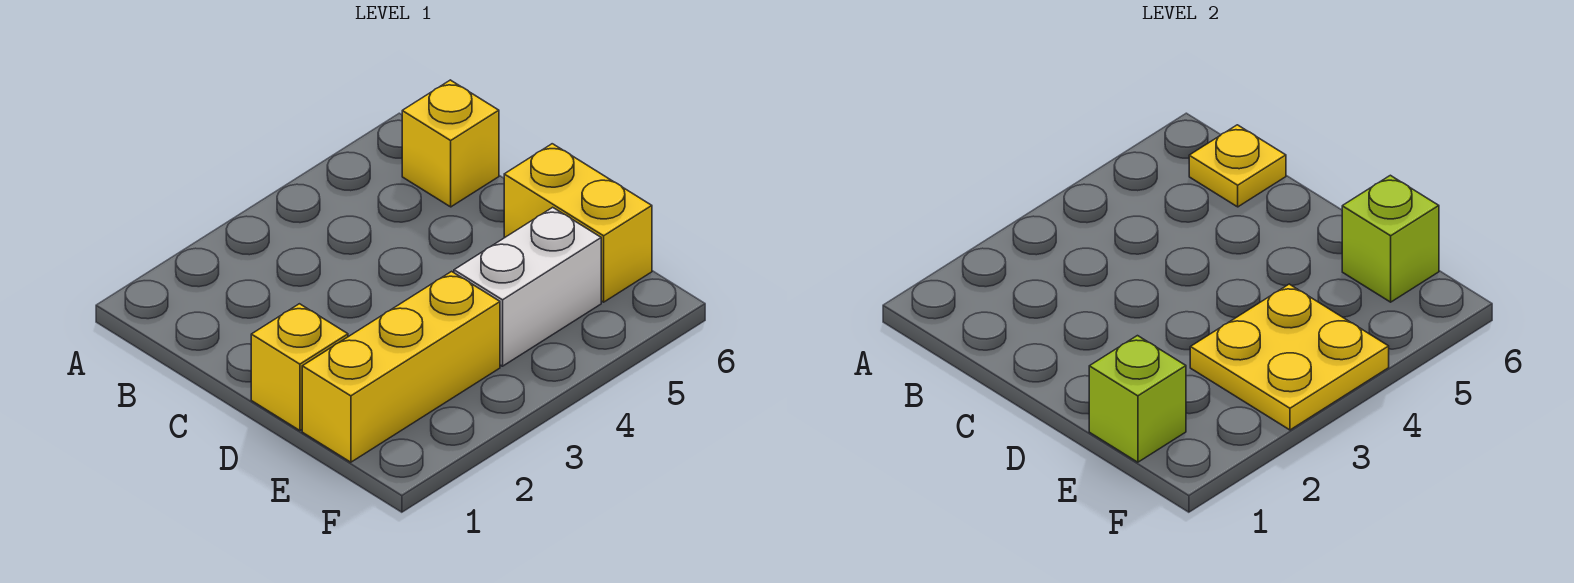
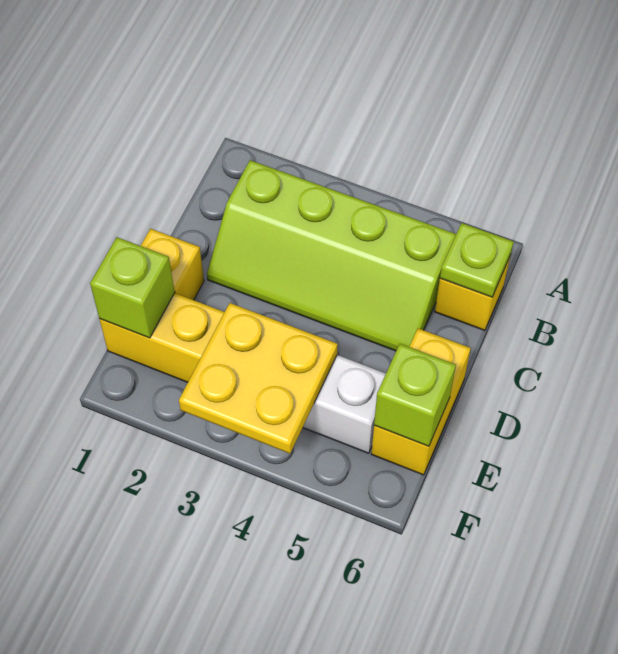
none -> lime 2x4 slope [207,160,456,351]
yellow 1x1 plate [1189,125,1286,207] -> lime 1x1 plate [440,223,514,297]

